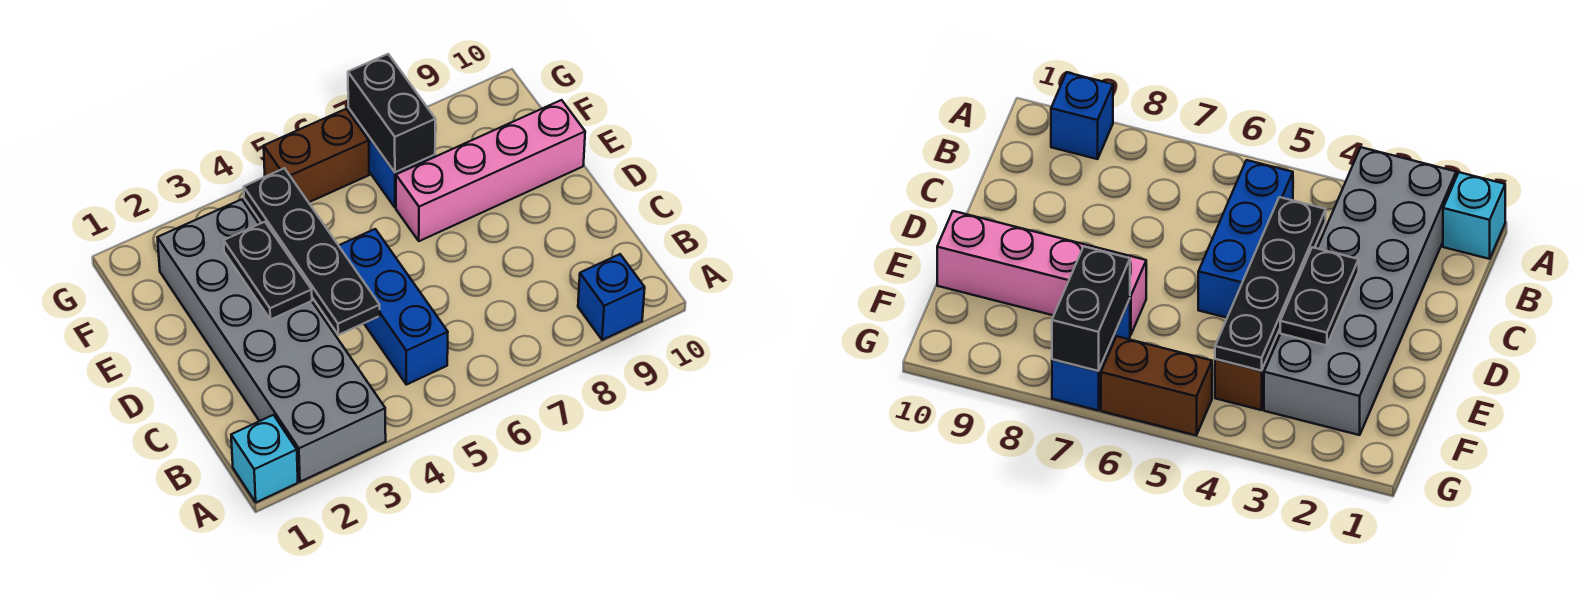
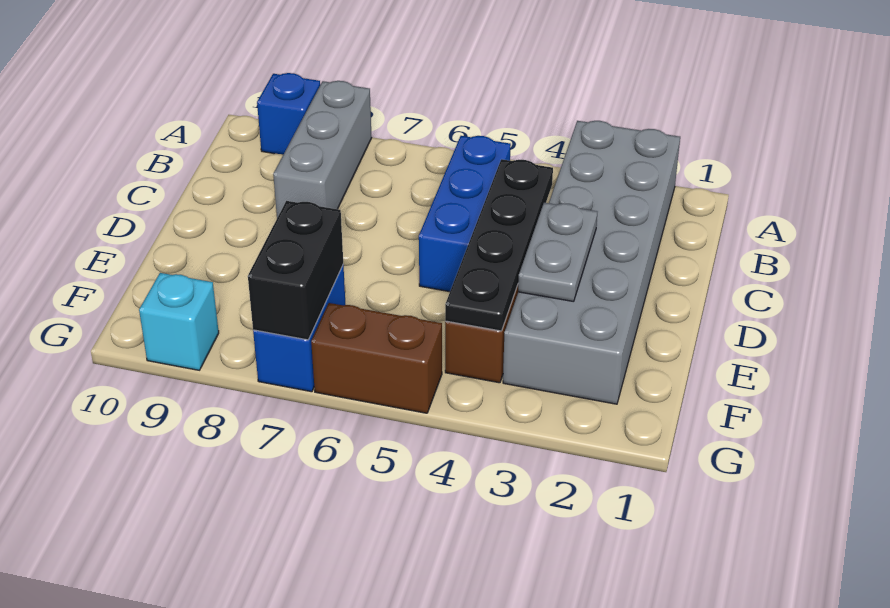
cyan 1x1 brick [231,415,298,502] -> cyan 1x1 brick moved to [139,273,219,370]
none -> grey 1x3 brick [273,81,372,218]
black 1x2 plate [224,222,312,320] -> grey 1x2 plate [518,203,597,302]
pink 1x4 brick [396,100,585,241] -> none

